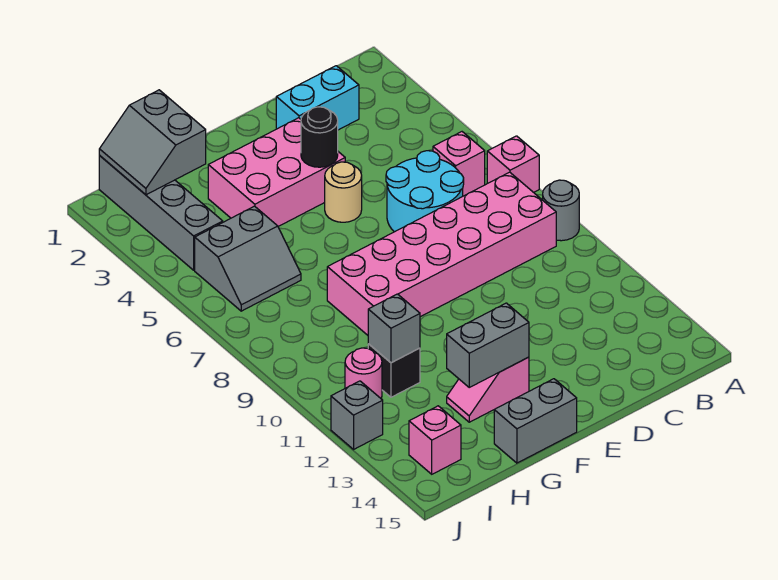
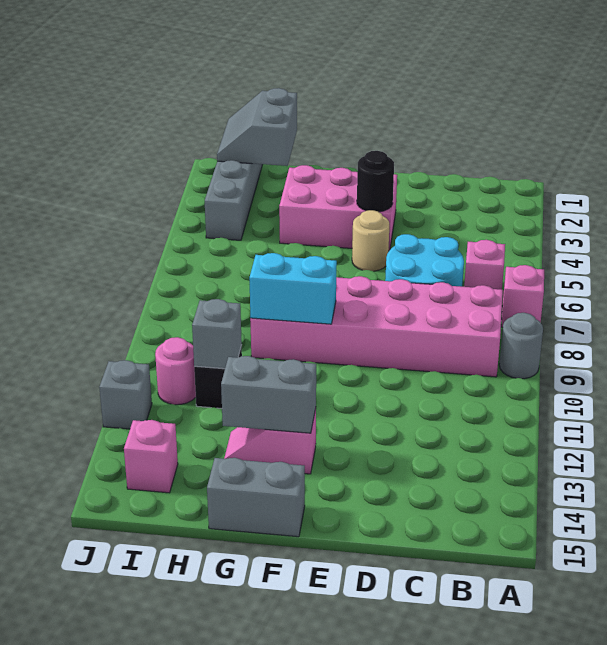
cyan 1x2 brick [276,66,359,130] -> cyan 1x2 brick moved to [249,253,337,324]
grey 2x2 slope [195,206,301,311] -> none

